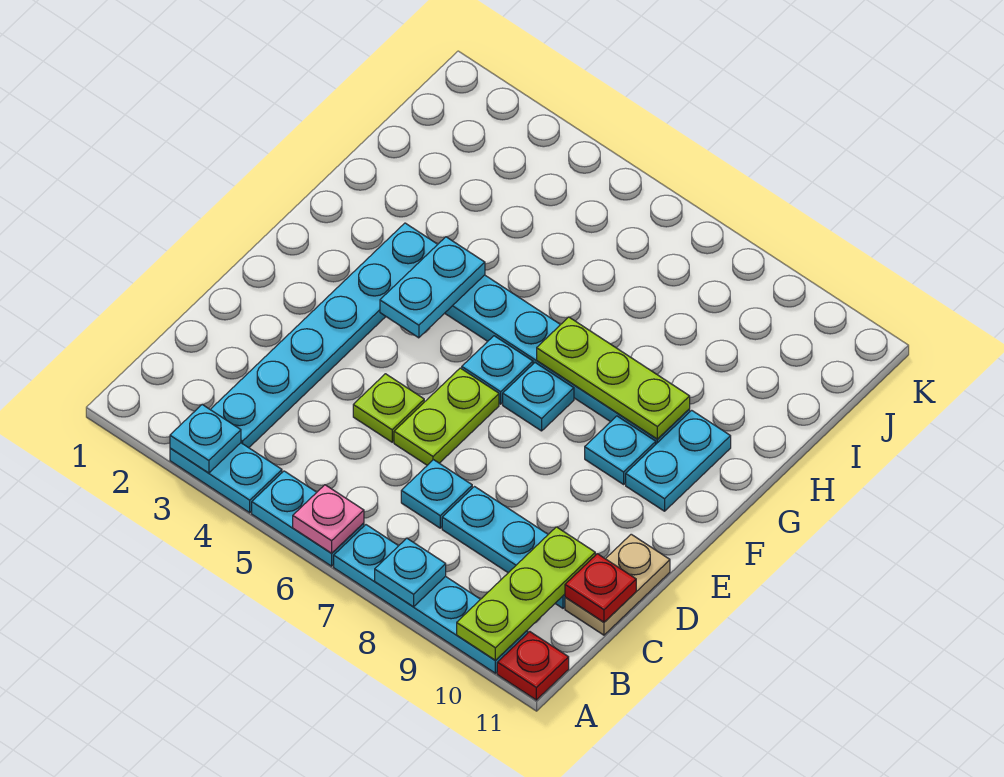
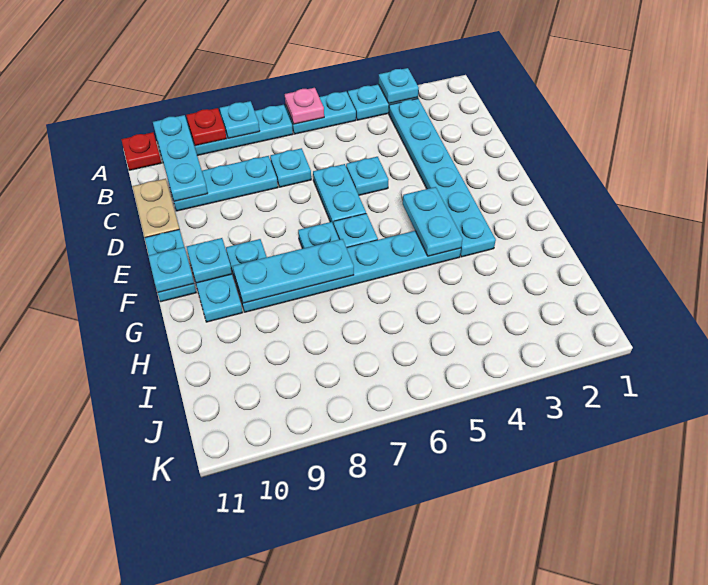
lime 1x3 plate [457,527,595,661] -> cyan 1x3 plate [153,115,208,201]
red 1x1 plate [565,554,636,622] -> red 1x1 plate moved to [186,108,227,146]
lime 1x1 plate [353,374,424,442] -> cyan 1x1 plate [346,157,389,195]
lime 1x2 plate [394,368,499,465] -> cyan 1x2 plate [313,164,366,225]
none -> cyan 1x2 plate [145,229,196,302]
none -> cyan 1x1 plate [187,238,232,283]
none -> cyan 1x1 plate [148,247,194,293]
lime 1x3 plate [537,317,690,439] -> cyan 1x3 plate [233,239,354,303]

